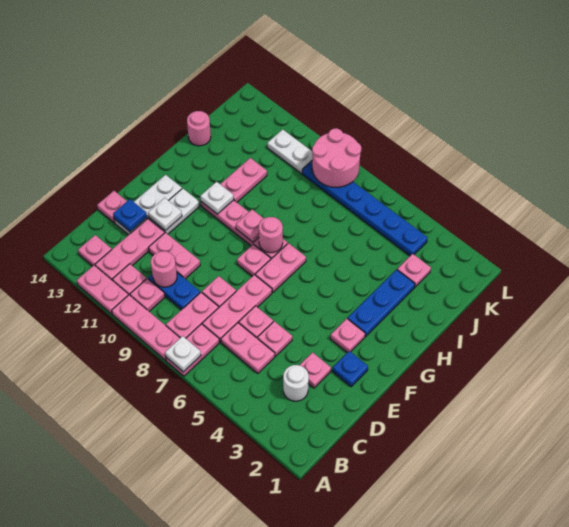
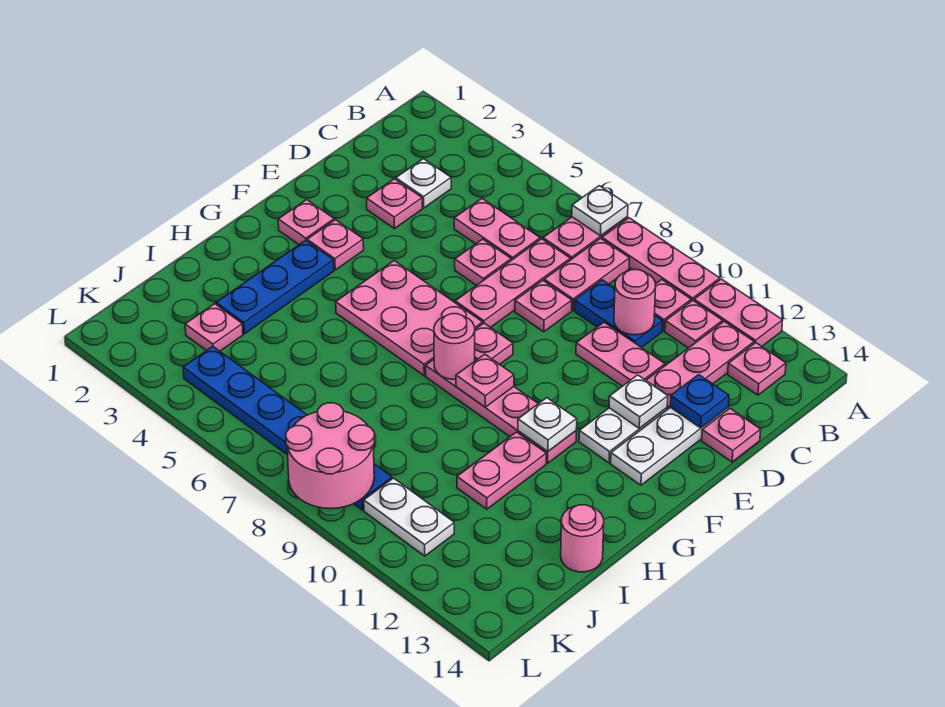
white 1x1 round brick [283,365,309,401] -> white 1x1 plate [396,159,451,208]
pink 1x1 plate [258,321,292,356] -> pink 1x1 plate moved to [278,200,334,245]
blue 1x1 plate [333,351,368,387] -> none
pink 1x2 plate [255,243,306,292] -> pink 2x3 plate [336,261,483,376]

